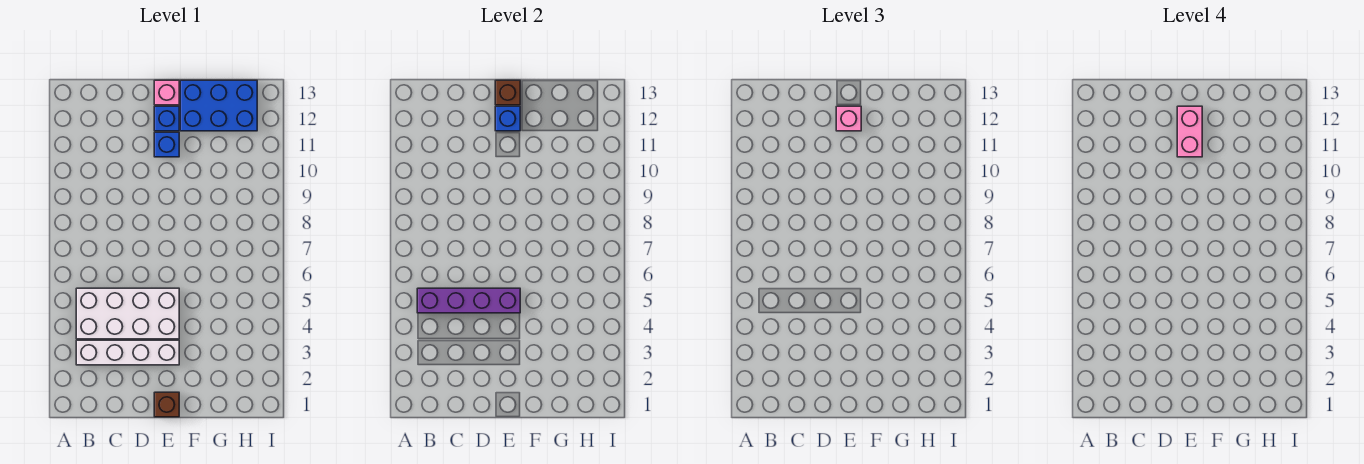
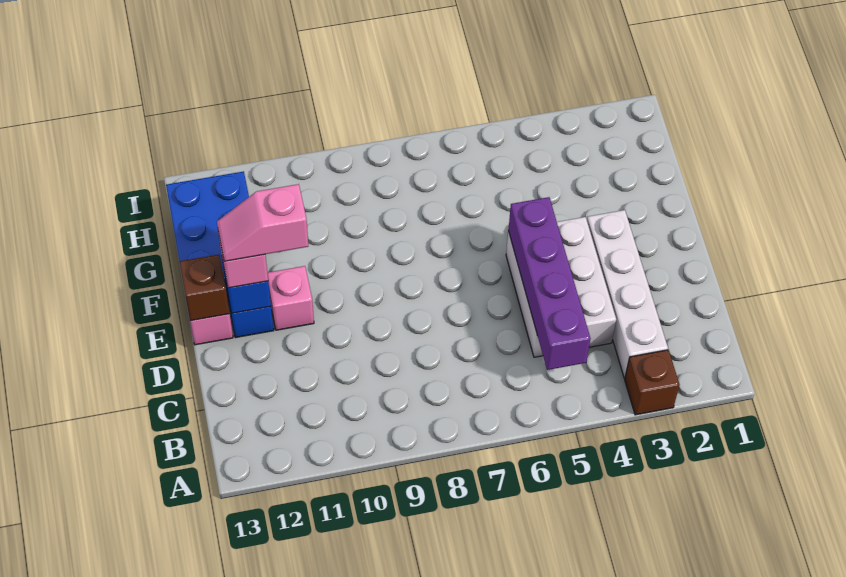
white 2x4 brick [76,288,179,339] -> white 2x3 brick [506,217,616,357]
brown 1x1 brick [154,392,179,417] -> brown 1x1 brick moved to [625,350,680,415]
blue 1x1 brick [154,132,179,157] -> pink 1x1 brick [267,266,314,330]
pink 1x2 brick [1177,106,1202,157] -> pink 1x2 slope [217,184,308,261]

